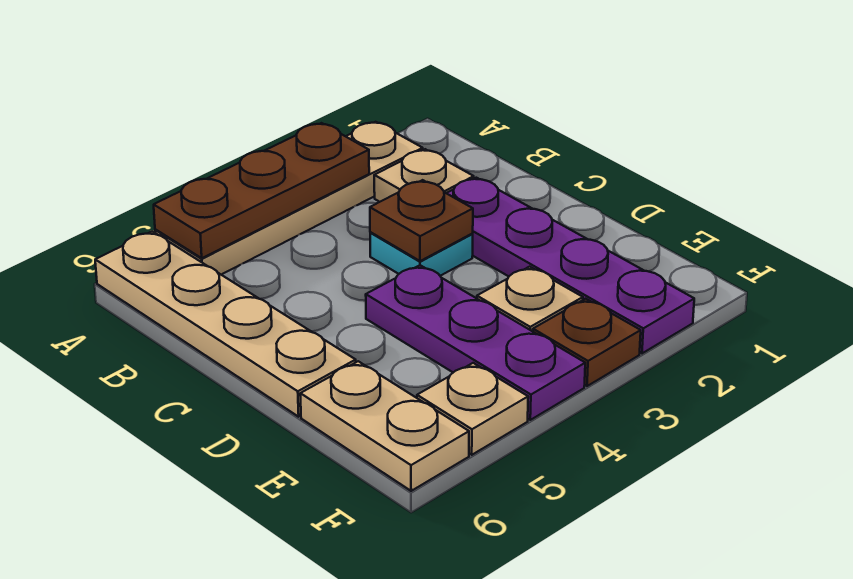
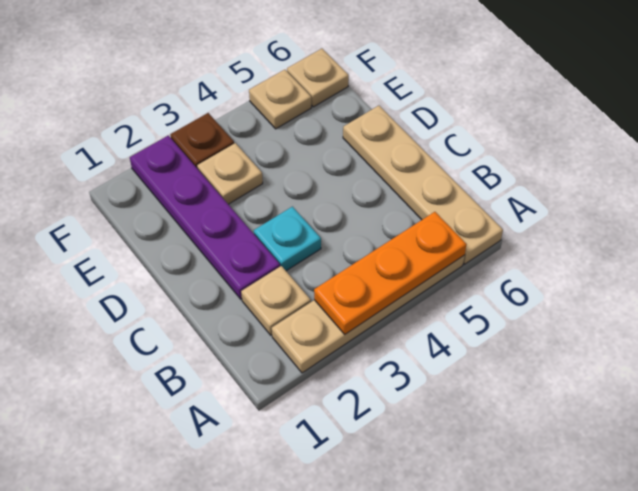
brown 1x3 plate [154,123,369,258] -> orange 1x3 plate [314,212,467,334]
brown 1x1 plate [370,180,473,261] -> none
purple 1x3 plate [366,265,585,420] -> none
tan 1x2 plate [300,361,469,491] -> tan 1x1 plate [287,49,349,107]

